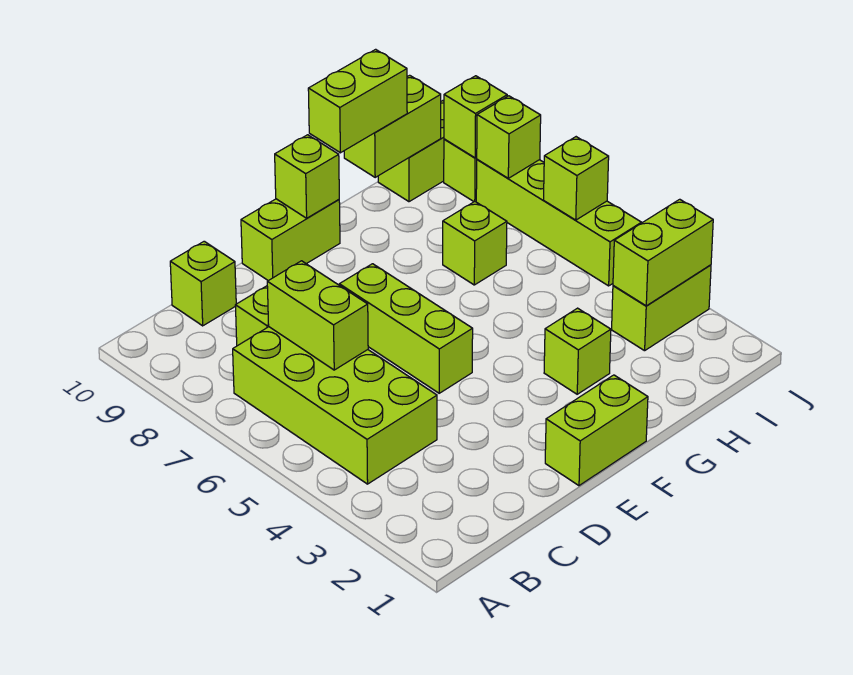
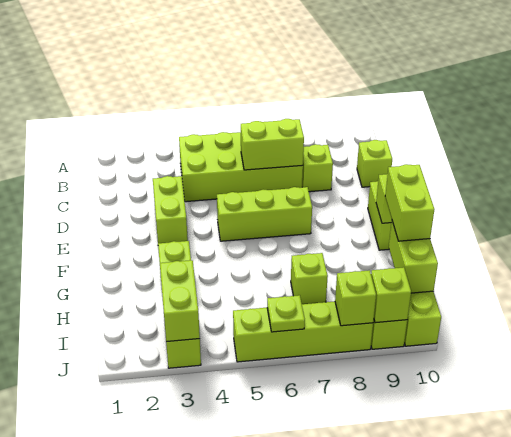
lime 1x2 brick [545,375,648,486] -> lime 1x2 brick moved to [153,176,188,243]
lime 1x1 brick [544,137,609,220] -> lime 1x1 plate [267,295,305,332]

